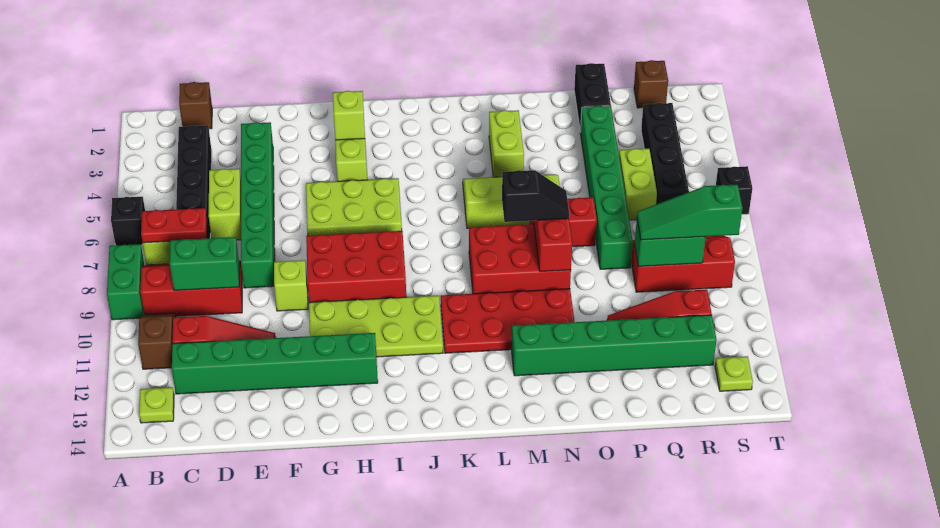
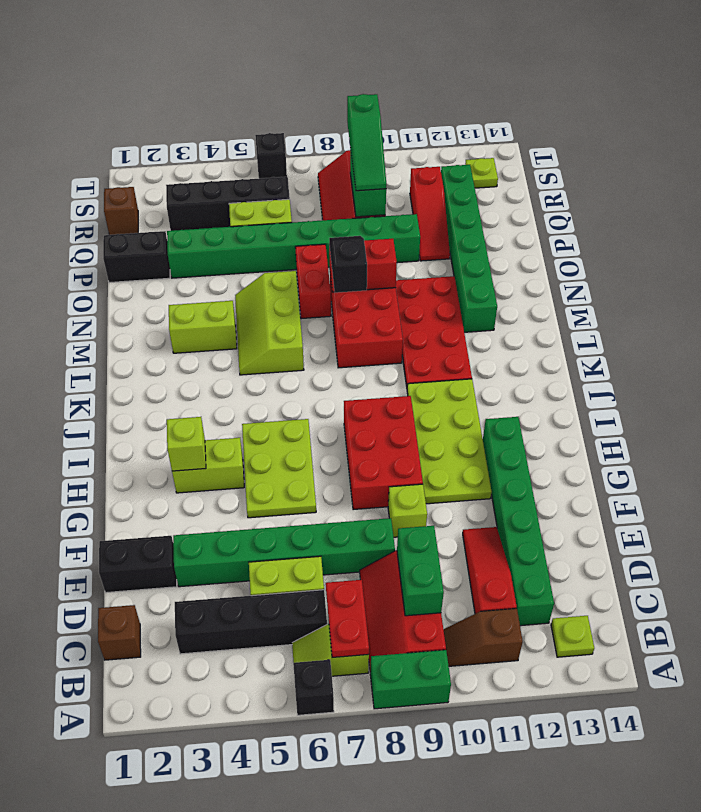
none -> black 1x2 brick [99,536,177,593]
green 1x6 brick [580,106,633,269] -> green 1x8 brick [167,214,420,278]

